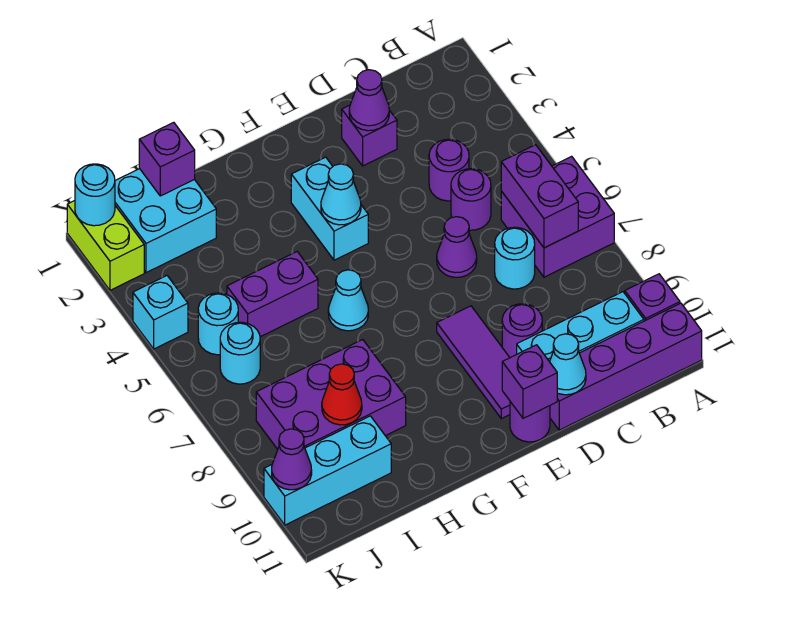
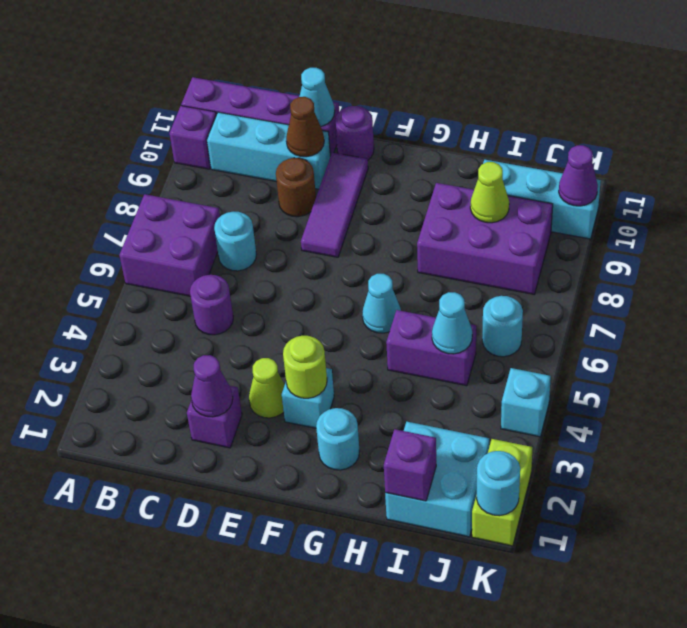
purple 1x2 brick [501,145,578,248] -> none
purple 1x1 round brick [429,139,469,201] -> none
purple 1x1 cone [437,217,477,277] -> none
purple 1x1 round brick [502,304,542,358] -> brown 1x1 round brick [276,158,316,217]
none -> brown 1x1 cone [286,97,324,157]
none -> lime 1x1 cone [249,358,285,418]
purple 1x1 brick [502,345,557,418] -> none
cyan 1x2 brick [291,157,368,260] -> cyan 1x1 brick [282,368,334,428]
none -> lime 1x1 round brick [283,336,327,398]
cyan 1x1 cone [321,164,361,225] -> cyan 1x1 cone moved to [432,292,472,354]
red 1x1 cone [322,364,362,425] -> lime 1x1 cone [470,162,509,223]
cyan 1x1 round brick [198,293,238,355] -> cyan 1x1 round brick moved to [316,408,360,470]

